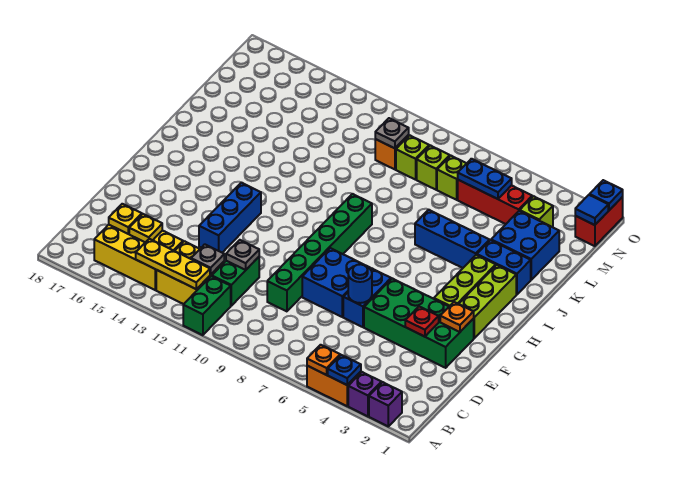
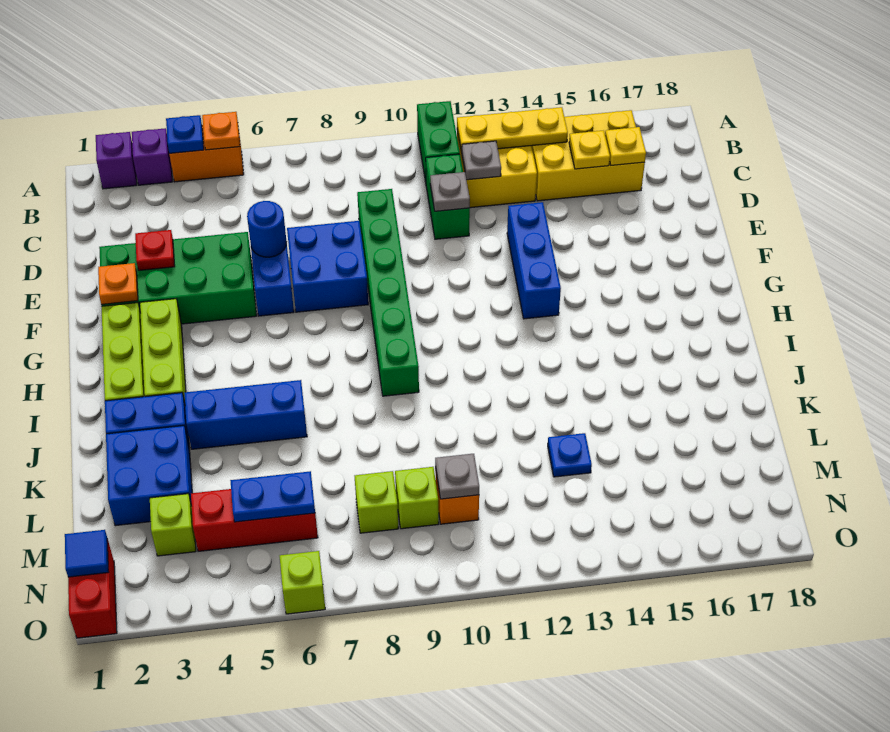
lime 1x1 brick [437,156,467,200] -> lime 1x1 brick moved to [280,551,325,614]
blue 1x1 plate [590,180,623,210] -> blue 1x1 plate moved to [548,433,592,477]

